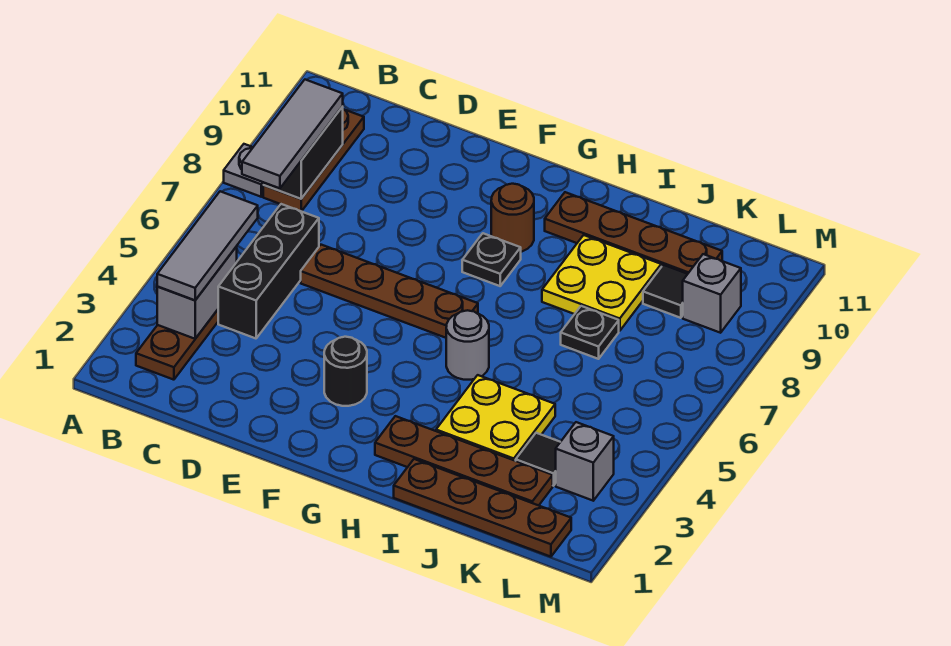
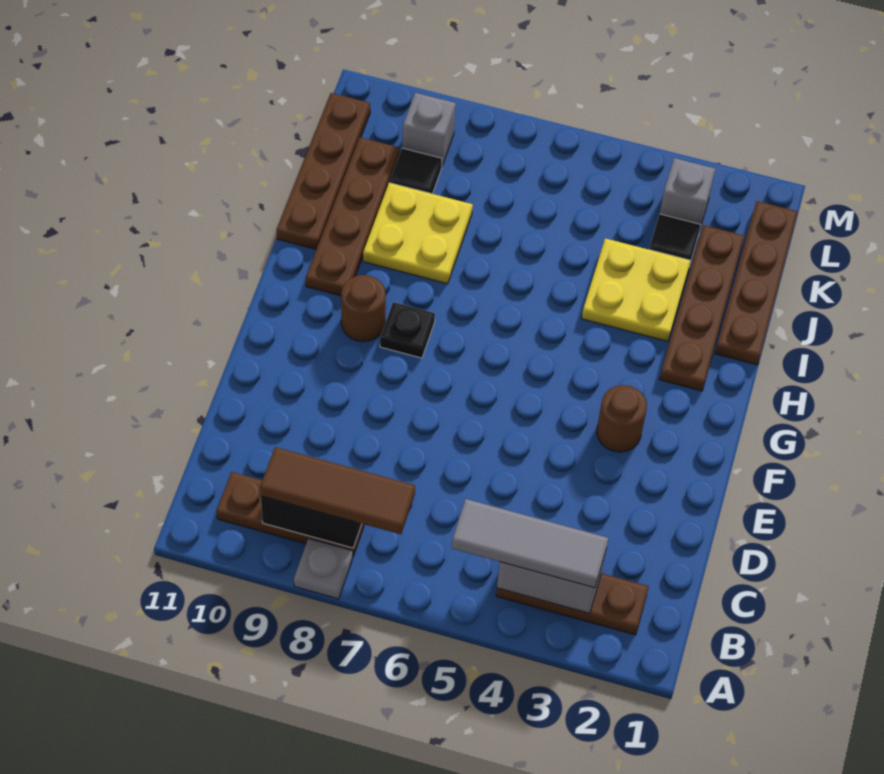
grey 1x3 tile [242,80,343,188] -> brown 1x3 tile [260,447,415,534]
black 1x3 brick [218,204,319,338] -> none
brown 1x4 plate [301,245,478,338] -> brown 1x4 plate moved to [277,93,370,249]
black 1x1 round brick [324,337,367,406] -> brown 1x1 round brick [597,385,647,452]
grey 1x1 round brick [446,310,489,380] -> none
black 1x1 plate [561,306,619,359] -> none

